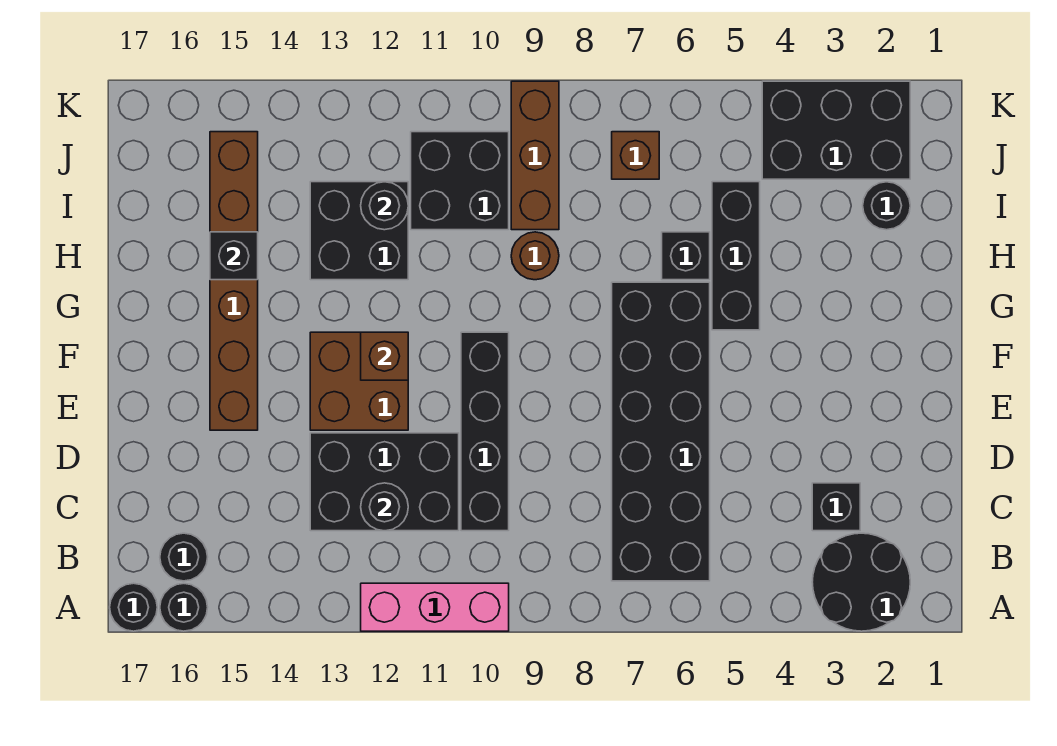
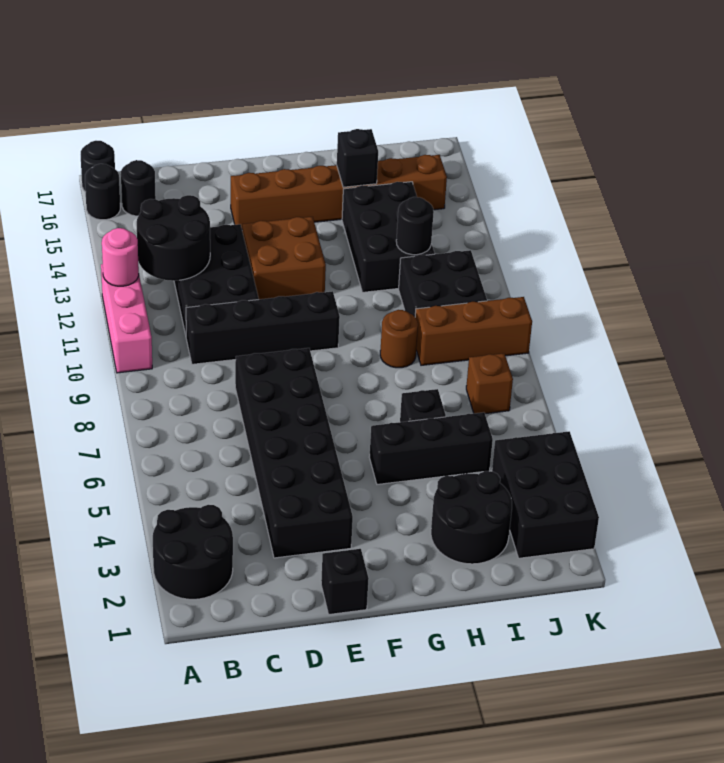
none -> pink 1x1 round brick [102,228,139,286]
black 2x6 brick [612,282,710,581] -> black 2x6 brick turned to [235,348,353,558]
black 1x1 brick [812,483,860,531] -> black 1x1 brick moved to [321,549,369,614]
black 1x1 round brick [361,483,408,531] -> black 2x2 round brick [137,195,210,281]
brown 1x1 brick [361,332,408,380] -> none
black 2x2 brick [310,182,408,280] -> black 2x3 brick [342,182,435,292]
black 1x1 round brick [863,182,910,230] -> black 2x2 round brick [431,471,512,564]

